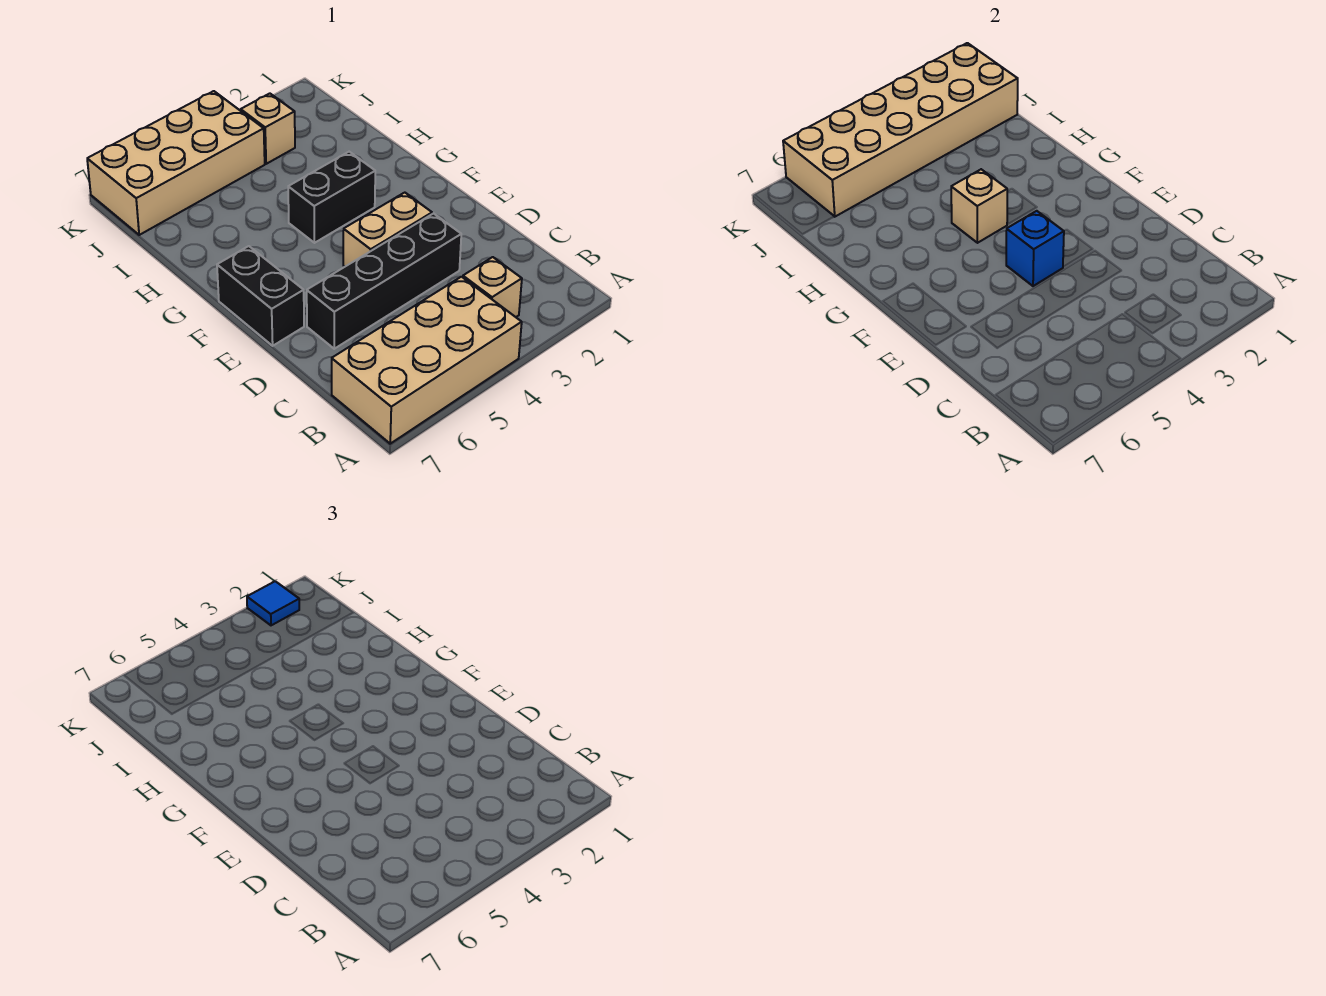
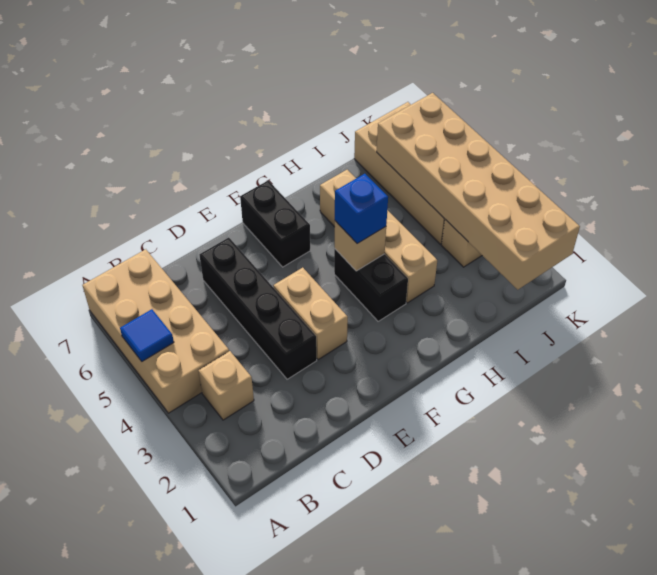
blue 1x1 brick [1006,211,1064,286] -> blue 1x1 brick moved to [335,174,388,244]
black 1x2 brick [217,246,304,346] -> black 1x2 brick turned to [240,180,310,267]
none -> tan 1x4 brick [320,170,437,303]
blue 1x1 tile [247,581,299,625] -> blue 1x1 tile moved to [120,309,174,361]

